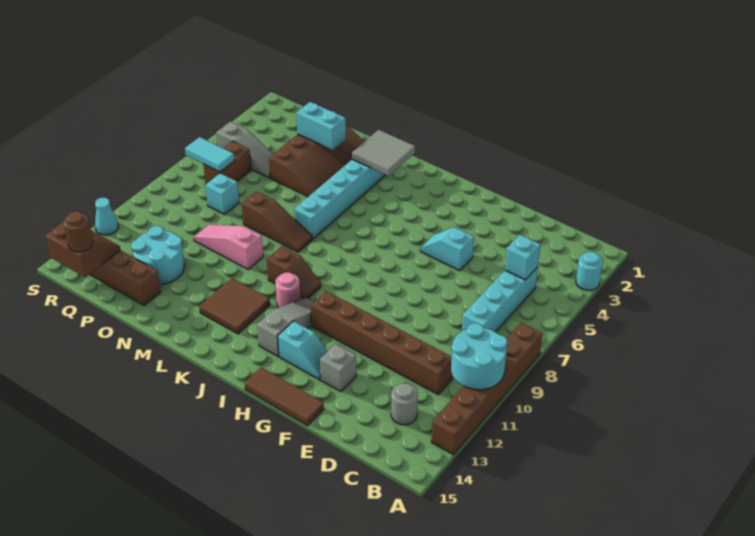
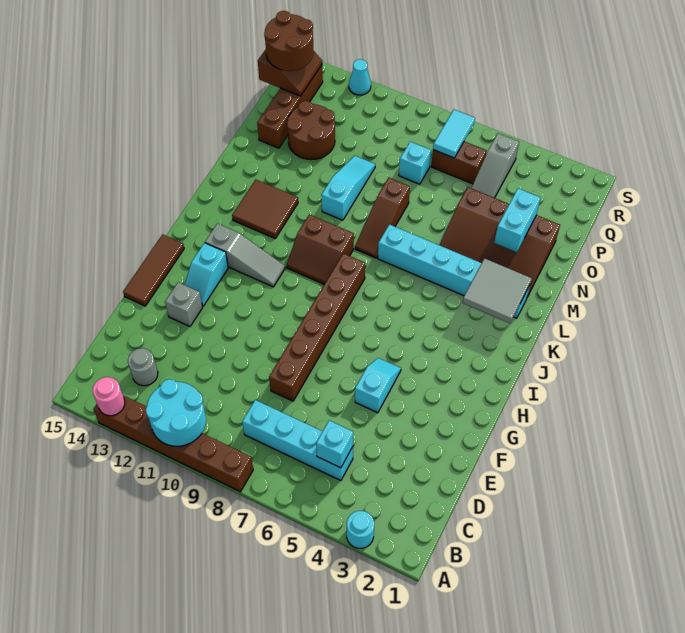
brown 1x6 brick [311,291,453,394] -> brown 1x6 brick moved to [269,253,365,401]
brown 1x2 slope [267,246,321,299] -> brown 2x2 slope [287,214,354,284]
pink 1x1 round brick [275,272,301,308] -> pink 1x1 round brick moved to [93,377,125,416]
pink 1x3 slope [194,225,263,269] -> cyan 1x3 slope [321,156,375,220]
cyan 2x2 round brick [131,226,184,284] -> brown 2x2 round brick [287,101,335,160]
brown 1x1 round brick [63,211,93,252] -> brown 2x2 round brick [264,11,314,71]

